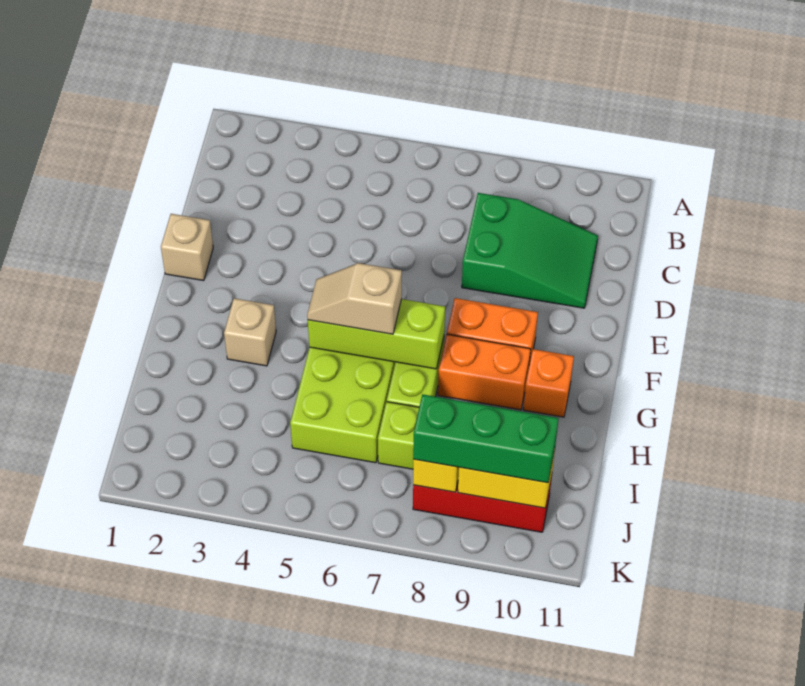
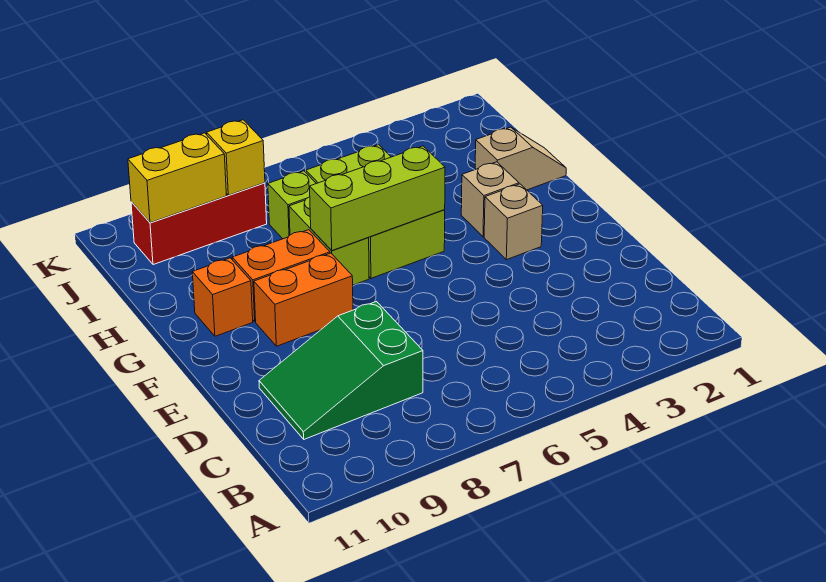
tan 1x1 brick [161,214,213,281] -> tan 1x1 brick moved to [484,184,543,260]
tan 1x2 slope [307,263,402,334] -> tan 1x2 slope moved to [475,127,566,190]
green 1x3 brick [413,394,558,483] -> none

